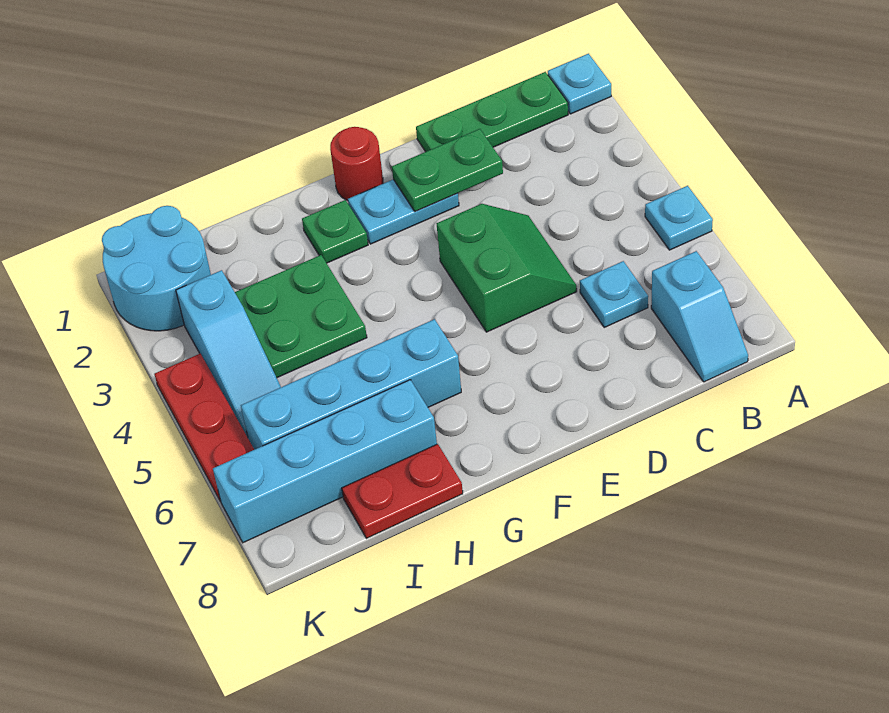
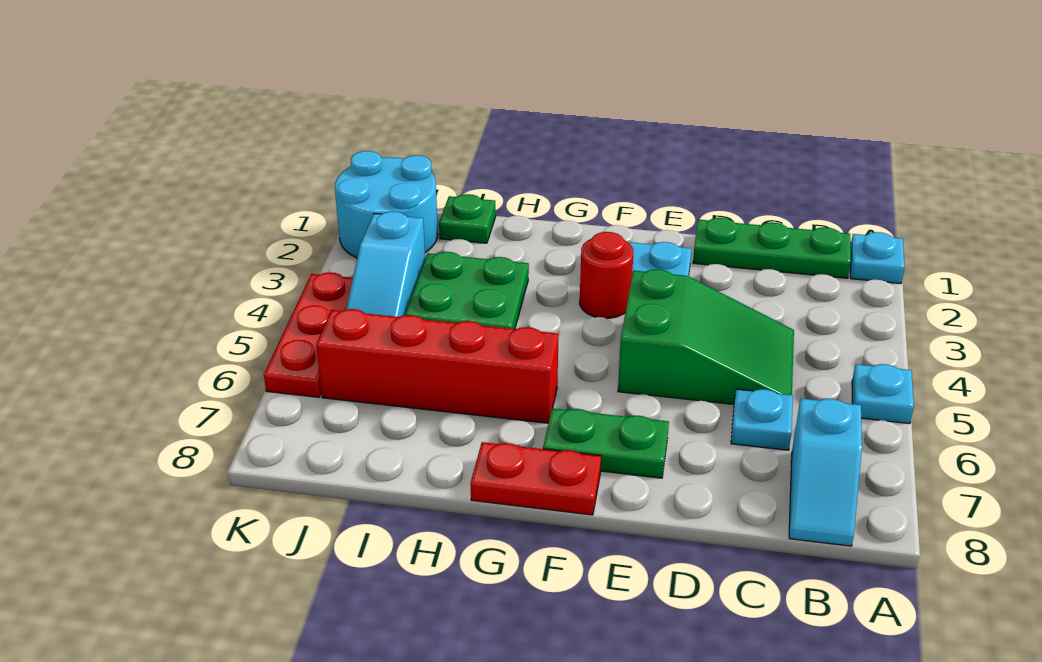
green 1x2 plate [392,129,503,212] -> green 1x2 plate moved to [543,408,669,478]
green 2x2 slope [437,204,577,332] -> green 2x3 slope [618,269,794,404]
red 1x1 round brick [330,127,383,201] -> red 1x1 round brick moved to [580,232,633,318]
green 1x1 plate [302,200,368,263] -> green 1x1 plate moved to [439,194,496,243]
cyan 1x4 brick [241,319,461,450] -> red 1x4 brick [316,309,559,423]
cyan 1x4 brick [213,380,437,543] -> none
red 1x2 plate [342,444,463,538] -> red 1x2 plate moved to [470,442,601,515]

